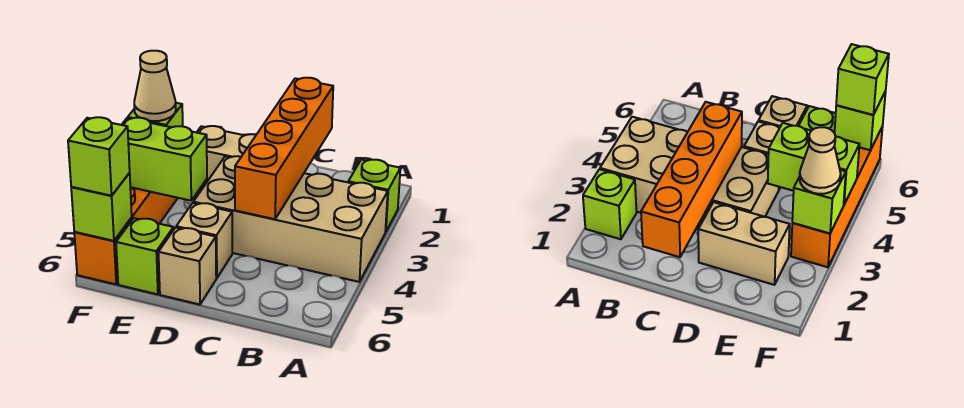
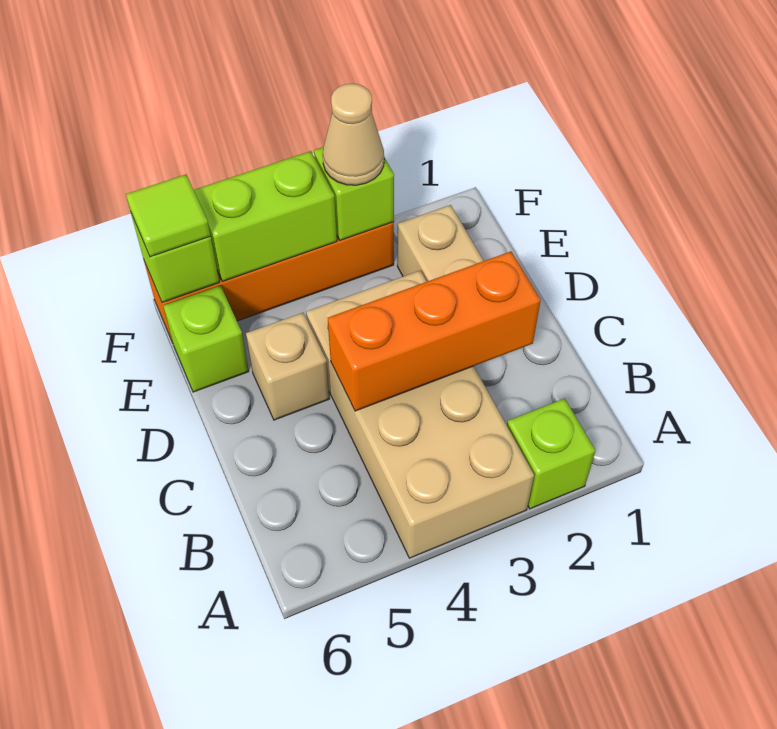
orange 1x4 brick [235,78,333,219] -> orange 1x3 brick [328,251,541,411]
tan 1x1 brick [158,227,216,305] -> none
lime 1x2 brick [122,118,207,201] -> lime 1x2 brick turned to [194,151,337,281]
lime 1x1 brick [68,117,130,196] -> lime 1x1 tile [126,175,210,257]

